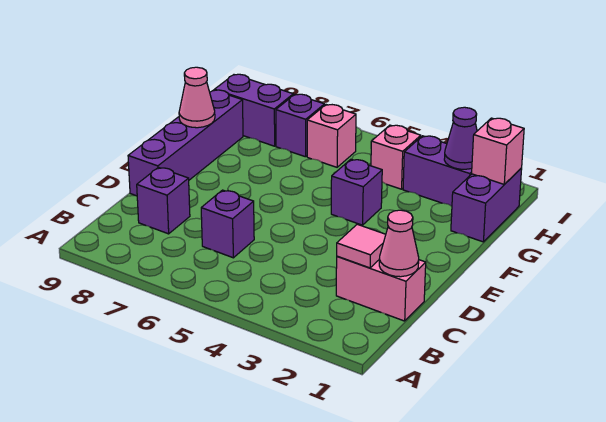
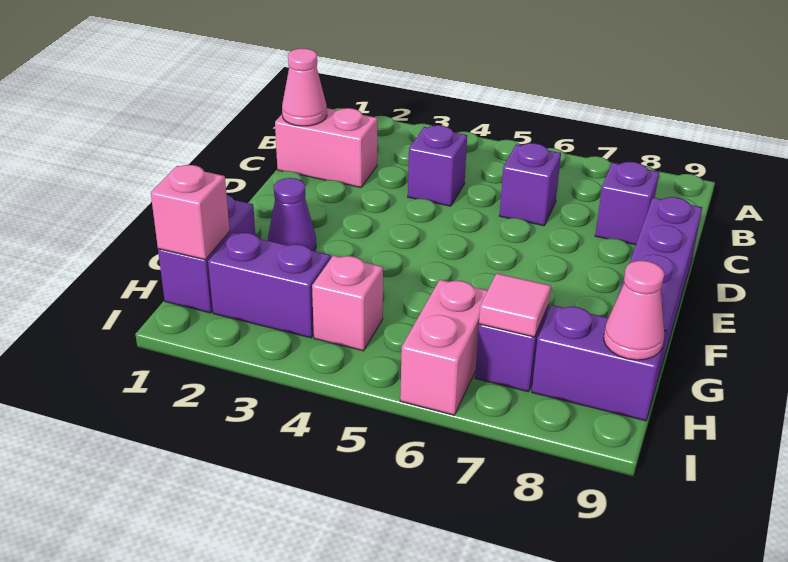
pink 1x1 tile [337,224,386,268] -> pink 1x1 tile moved to [479,273,551,337]
purple 1x1 brick [331,159,382,225] -> purple 1x1 brick moved to [408,125,467,206]
pink 1x1 cone [179,67,215,128] -> pink 1x1 cone moved to [604,261,664,360]
purple 1x1 cone [444,107,477,169] -> purple 1x1 cone moved to [268,178,316,251]
pink 1x1 brick [307,105,356,167] -> pink 1x2 brick [400,280,488,415]

